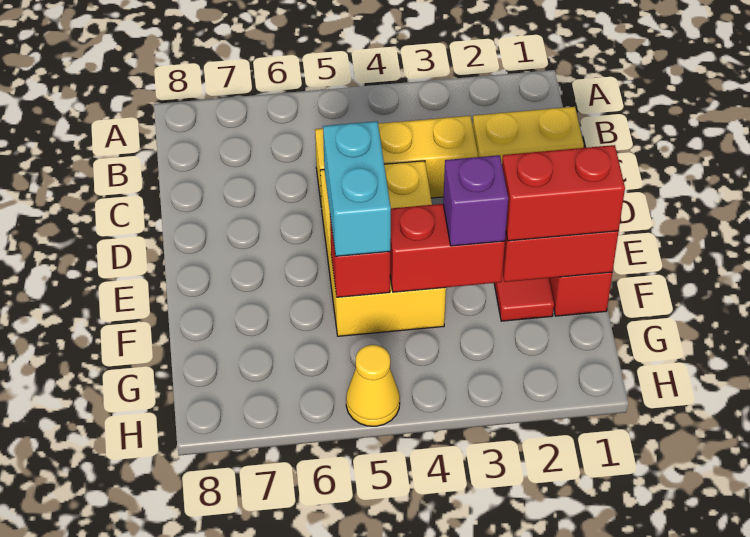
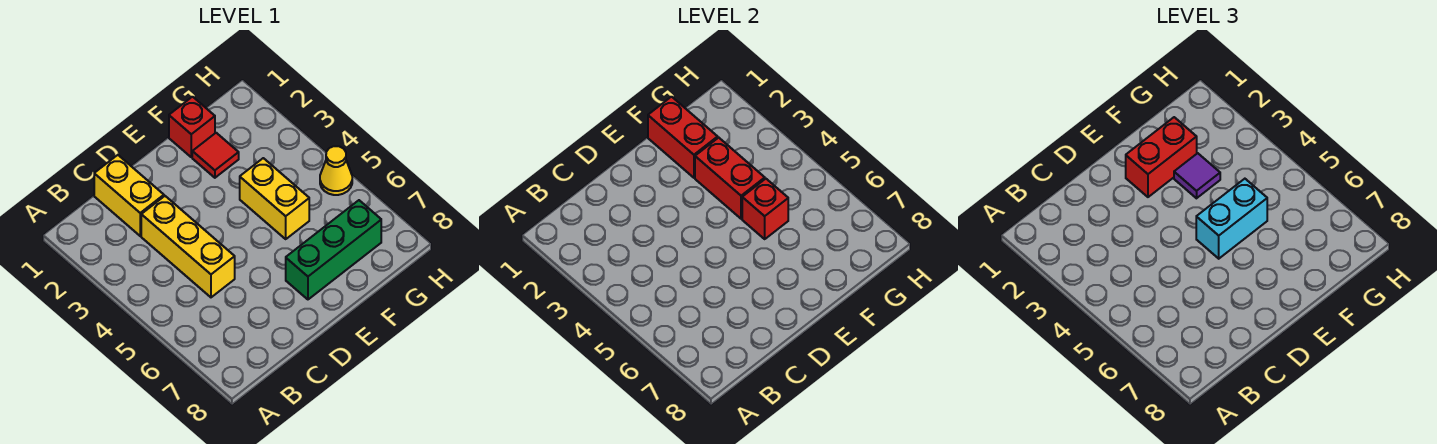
yellow 2x3 brick [320,161,446,336] -> yellow 1x2 brick [240,158,309,239]
none -> green 1x3 brick [286,200,381,299]
red 1x2 brick [502,145,625,241] -> red 1x2 brick turned to [1126,117,1197,197]
purple 1x1 brick [443,155,508,246] -> purple 1x1 tile [1174,153,1220,198]

